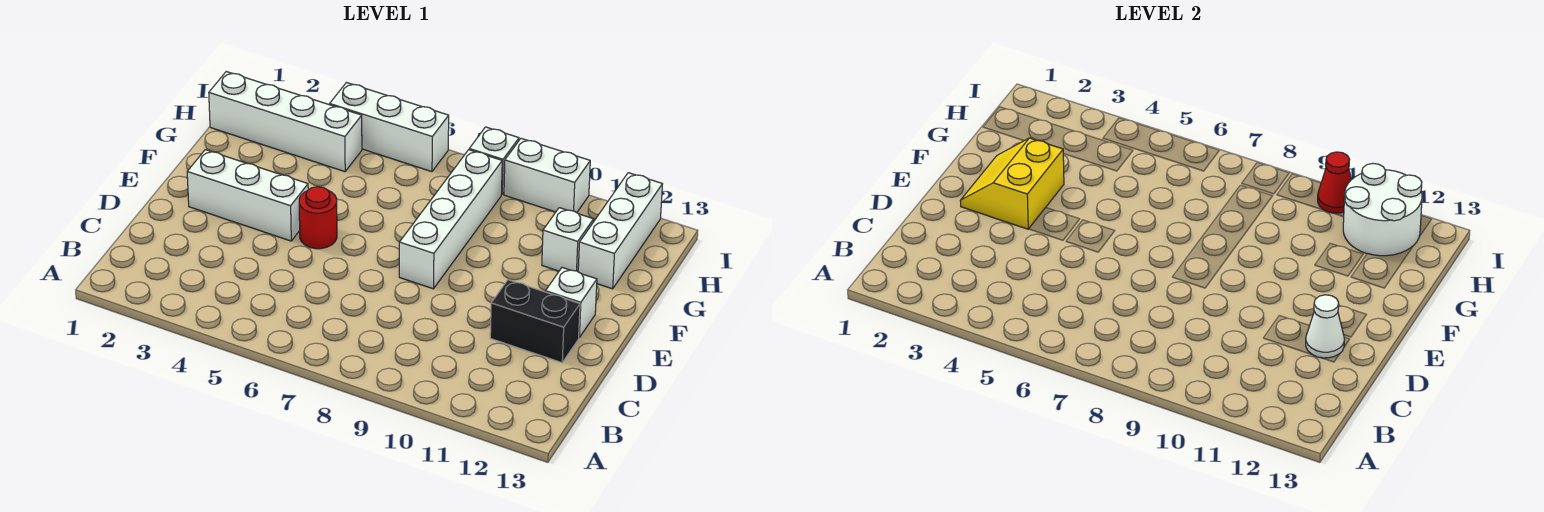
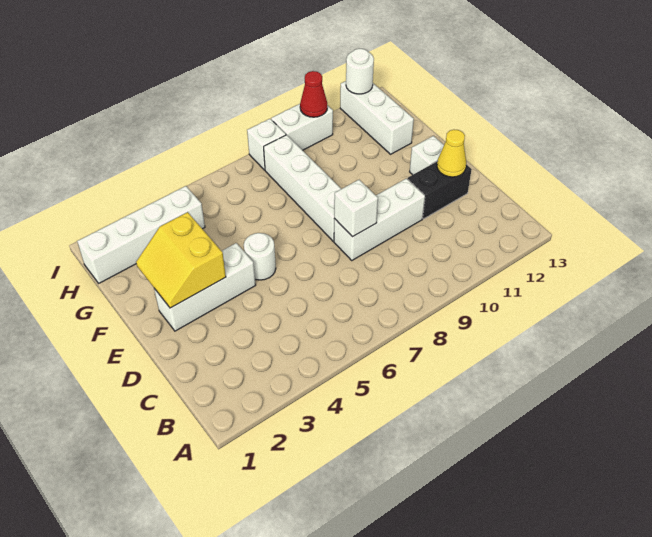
white 1x1 cone [1306,295,1344,358] -> yellow 1x1 cone [437,130,466,177]
red 1x1 round brick [299,187,337,249] -> white 1x1 round brick [244,233,276,280]
white 1x1 brick [542,208,594,272] -> white 1x1 brick moved to [334,180,378,237]
white 2x2 round brick [1343,163,1422,256] -> white 1x1 round brick [346,49,374,94]
white 1x3 brick [330,83,449,172] -> white 1x3 brick moved to [334,178,425,260]

